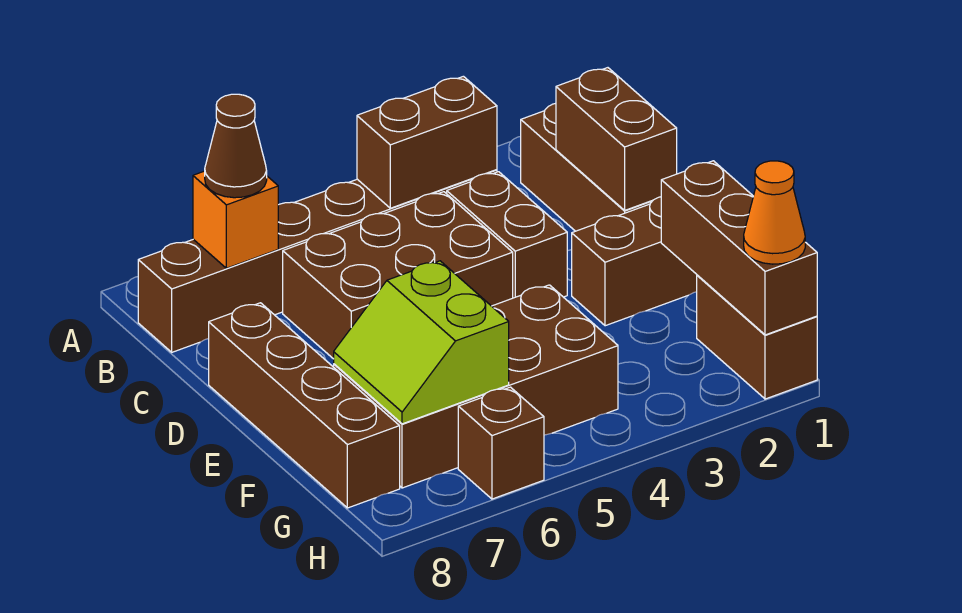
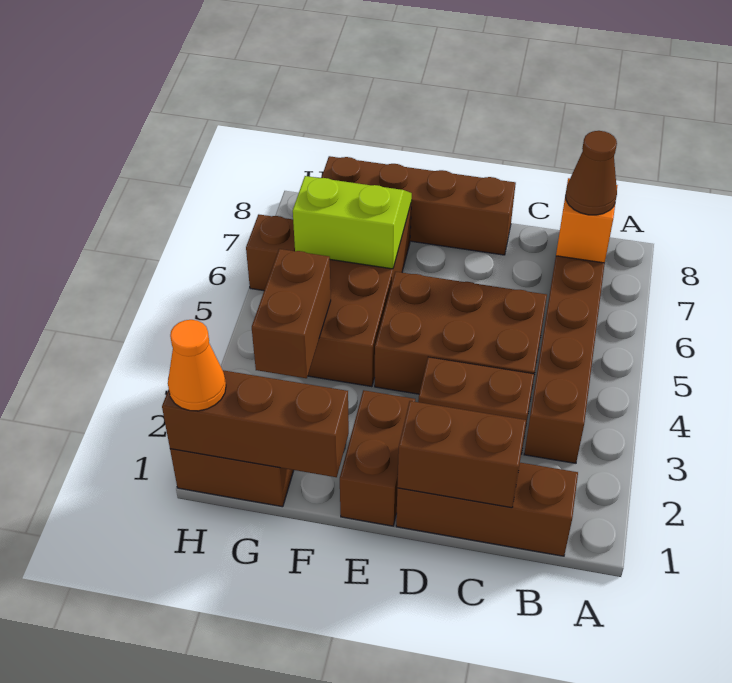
brown 1x2 brick [357,76,497,208] -> brown 1x2 brick moved to [252,249,331,378]
brown 2x3 brick [283,192,513,359] -> brown 2x3 brick turned to [375,272,547,394]

